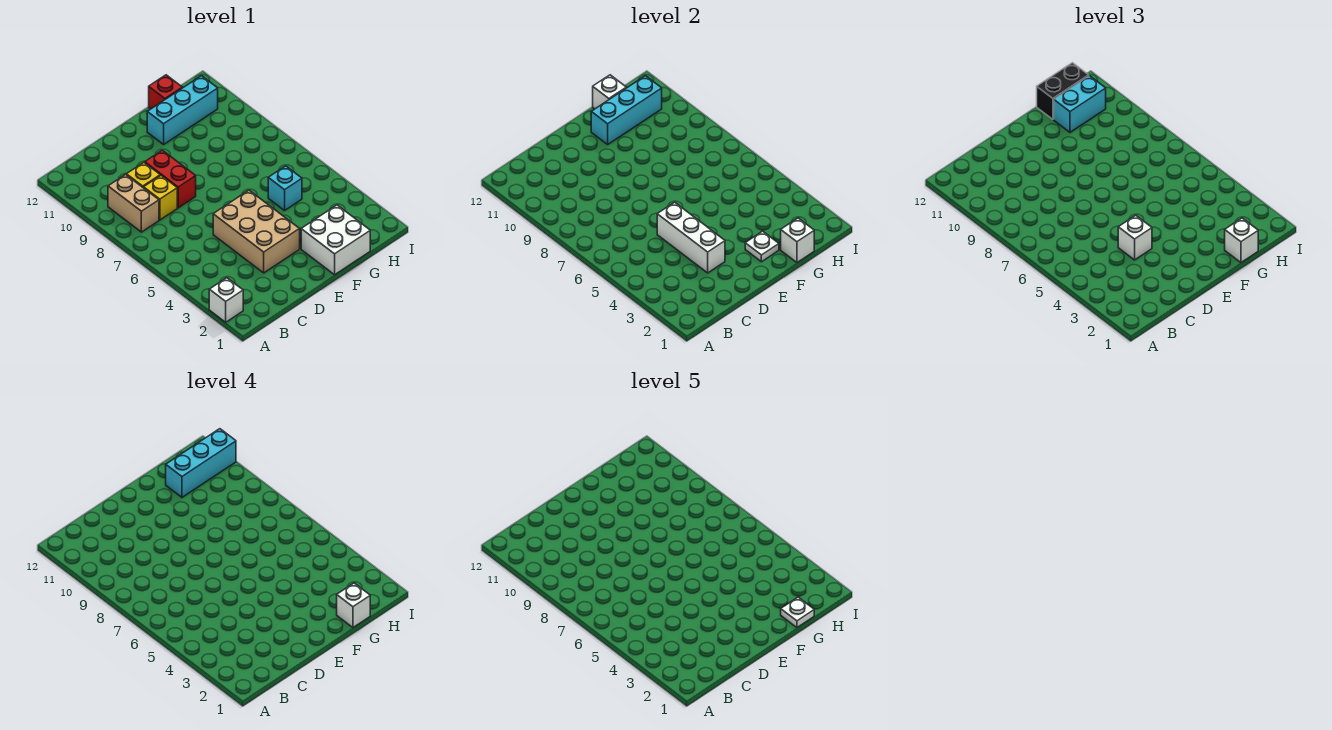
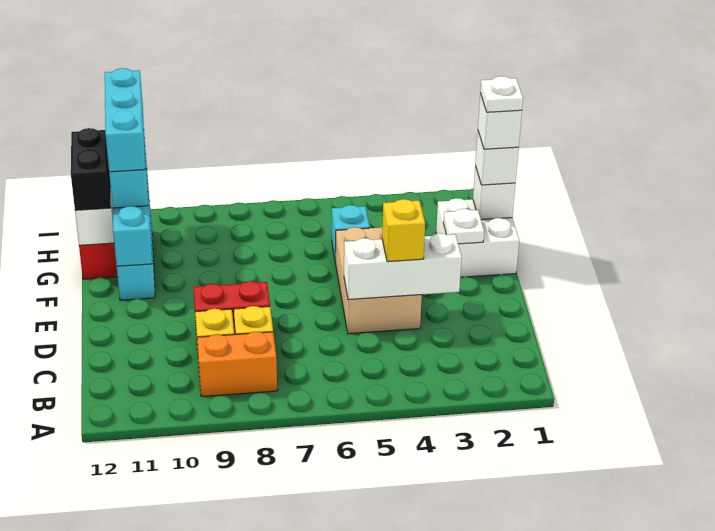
white 1x1 brick [209,278,243,322] -> none
tan 1x2 brick [108,175,159,232] -> orange 1x2 brick [197,332,277,397]
tan 2x3 brick [213,190,300,273] -> tan 2x3 brick turned to [336,227,422,334]
white 1x1 brick [1118,215,1152,260] -> yellow 1x1 brick [382,199,425,262]

